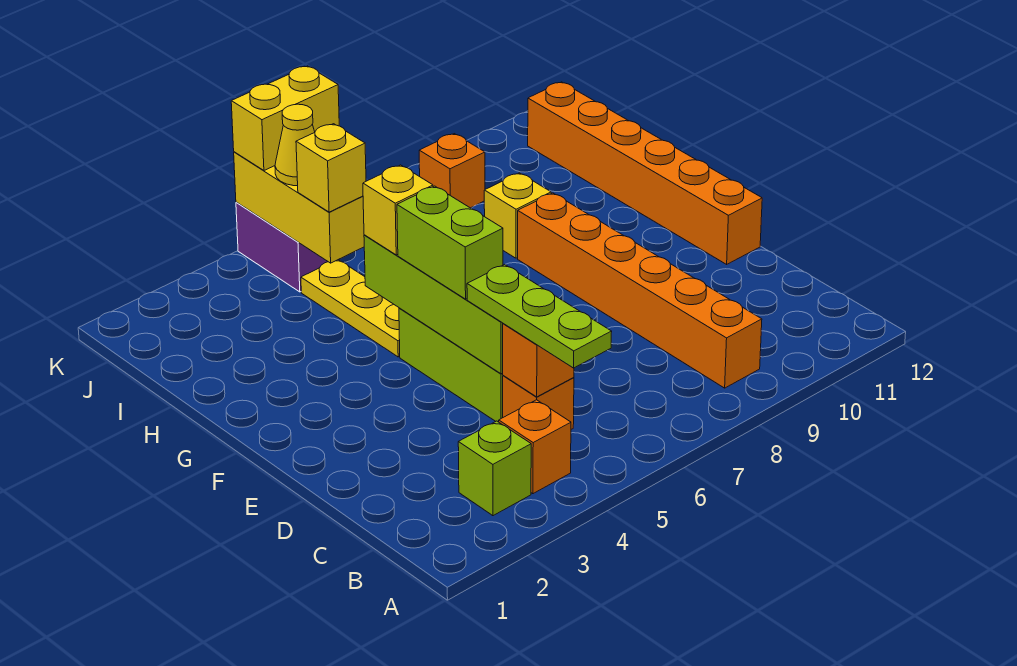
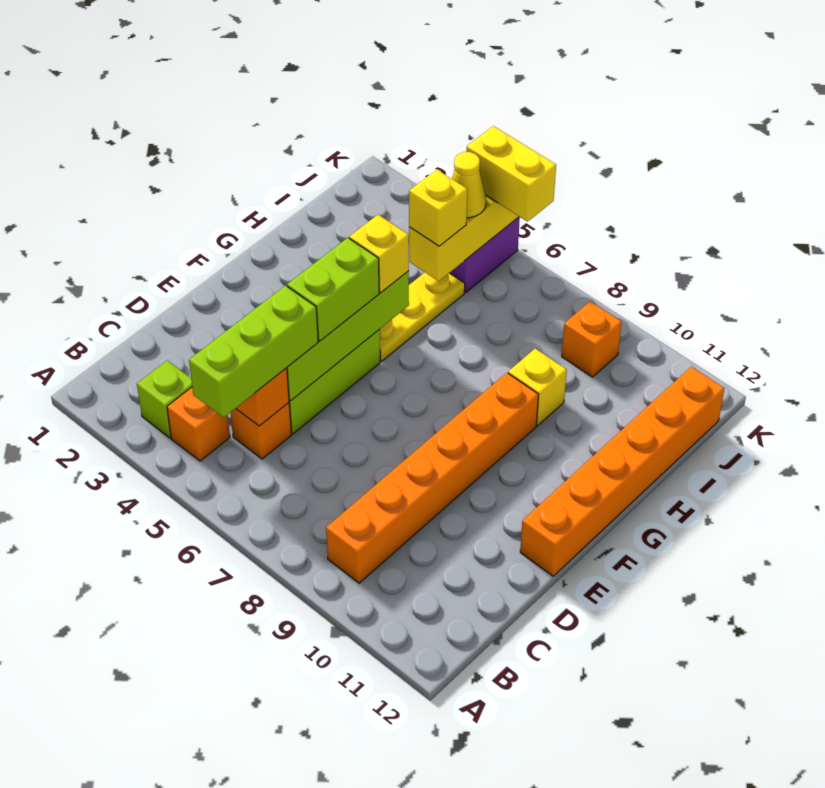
lime 1x3 plate [467,265,612,368] -> lime 1x3 brick [189,286,318,417]

